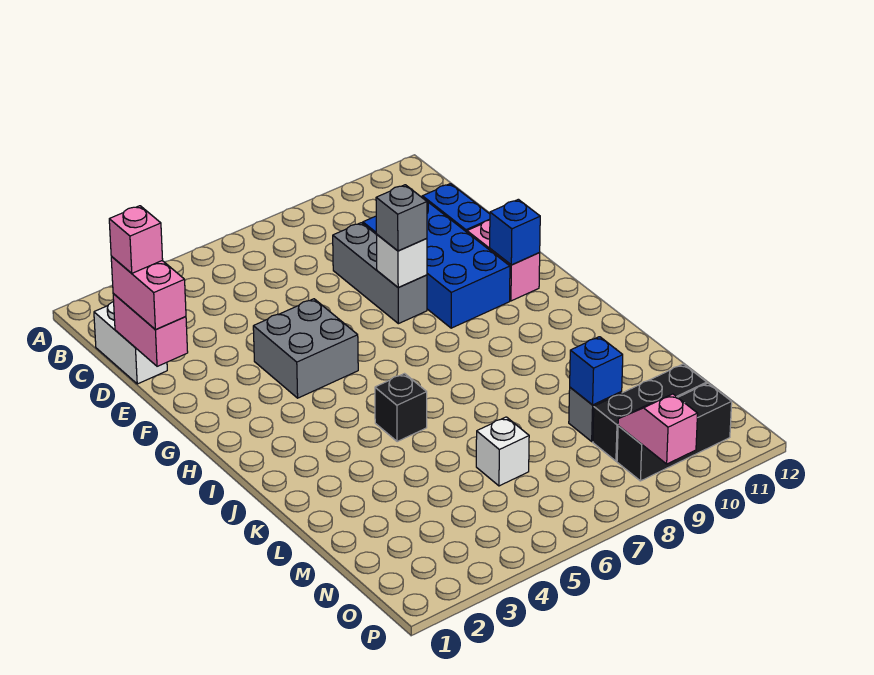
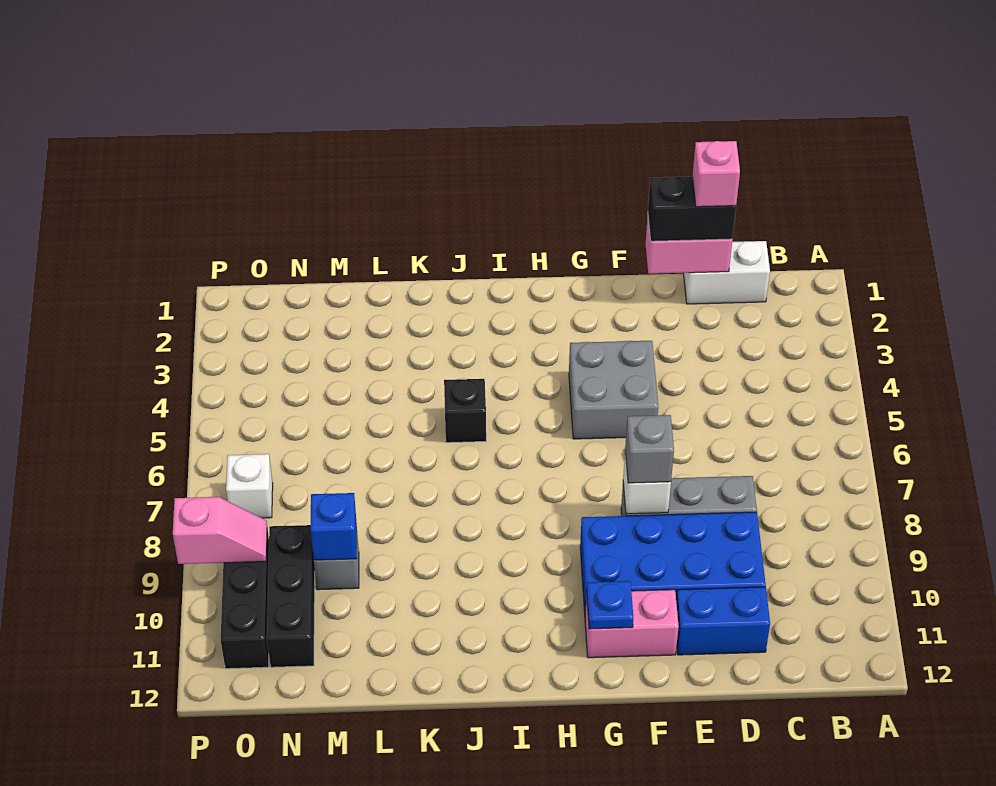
pink 1x2 brick [111,256,186,330] -> black 1x2 brick [648,177,736,241]
blue 1x1 brick [490,199,540,265] -> blue 1x1 plate [586,581,633,629]
white 1x1 brick [476,417,529,486] -> white 1x1 brick moved to [226,454,273,518]

